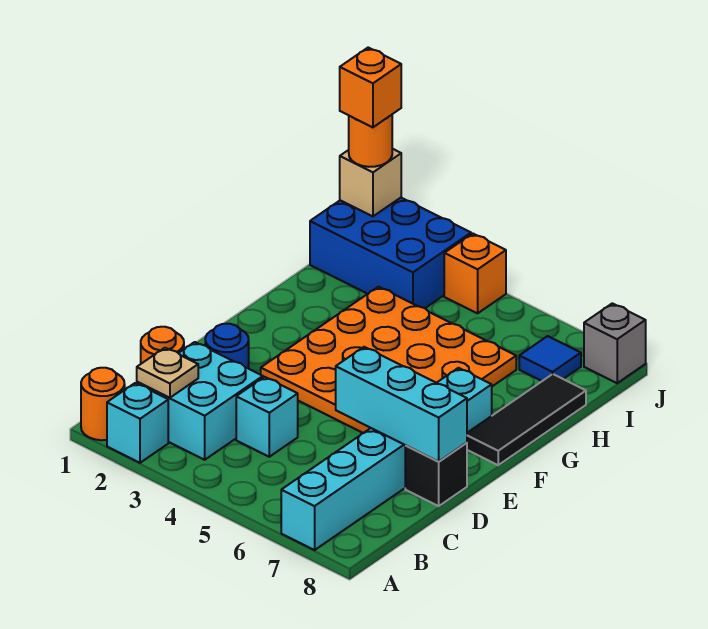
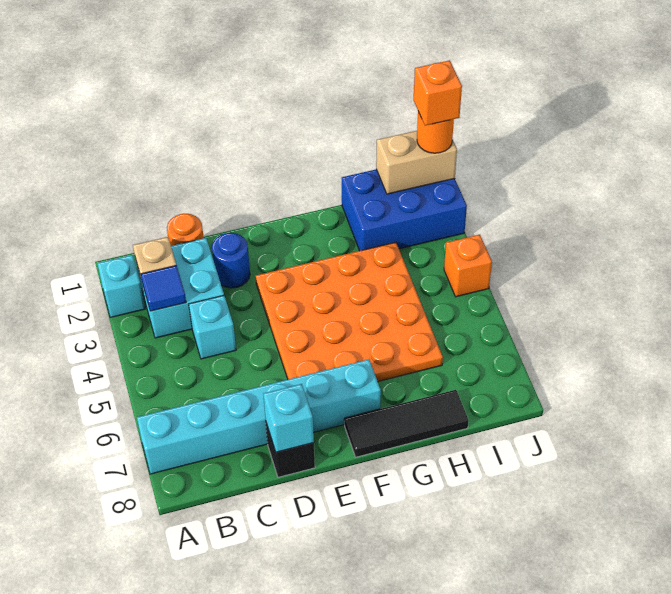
orange 1x1 round brick [81,368,125,440] -> none
cyan 1x3 brick [336,347,467,462] -> cyan 1x1 brick [263,384,314,452]
blue 2x3 brick [310,198,471,308] -> blue 2x3 brick turned to [342,169,467,251]
blue 1x1 tile [519,336,581,381] -> blue 1x1 tile moved to [141,266,186,311]
tan 1x1 brick [340,149,401,216] -> tan 1x2 brick [376,131,457,194]
grey 1x1 brick [584,303,646,383] -> none

